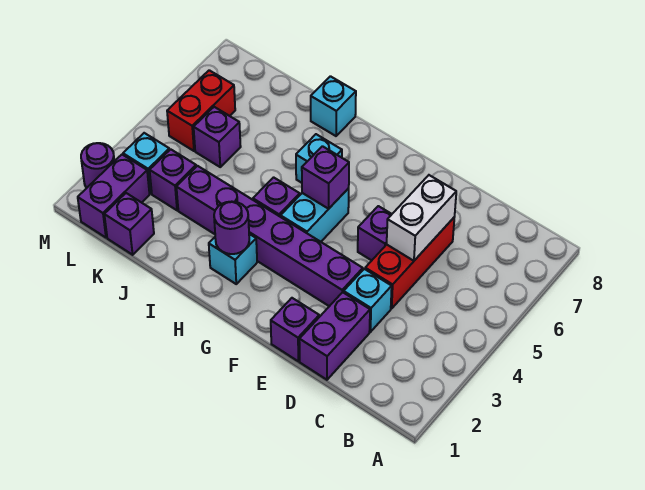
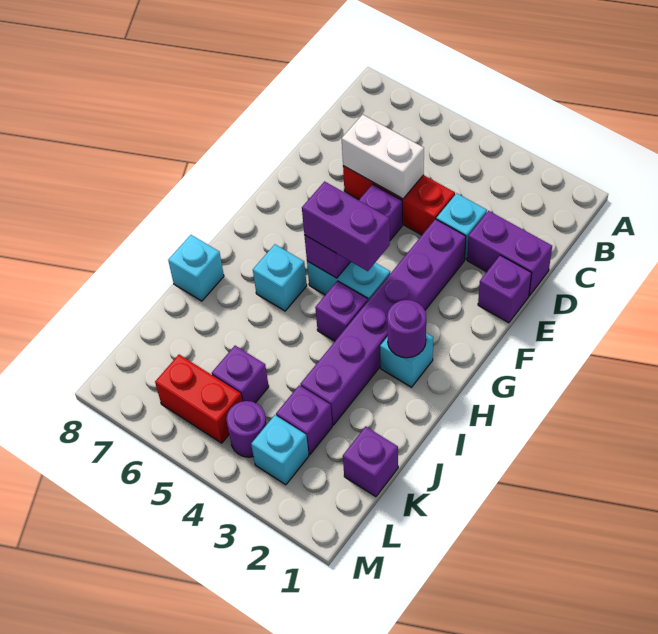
purple 1x2 brick [78,155,150,238] -> purple 1x2 brick moved to [302,181,390,271]
purple 1x1 round brick [81,143,114,188] -> purple 1x1 round brick moved to [226,401,267,457]

